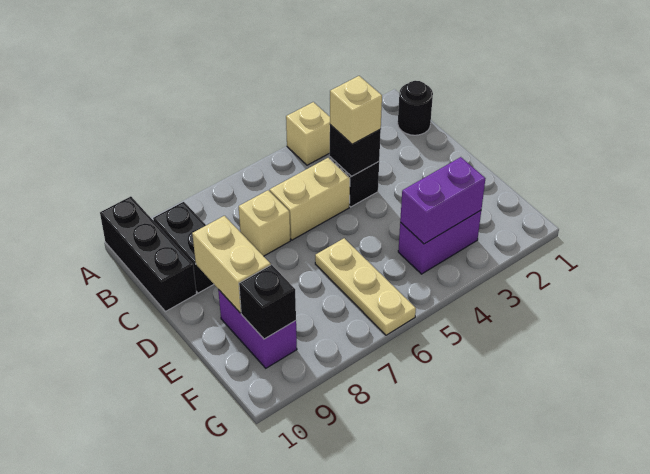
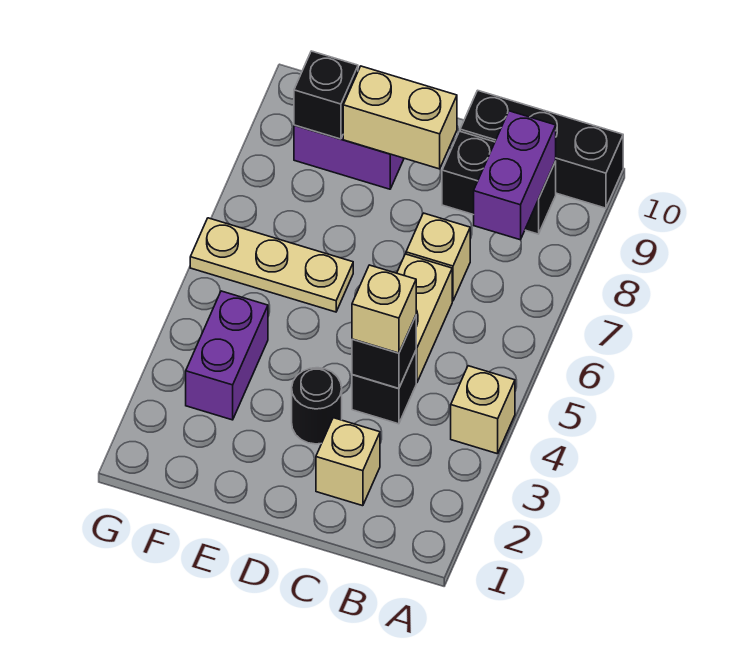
black 1x1 round brick [398,81,433,135] -> black 1x1 round brick moved to [292,368,342,444]
none -> tan 1x1 brick [316,418,380,506]
purple 1x2 brick [400,157,485,244] -> purple 1x2 brick moved to [474,111,556,240]

